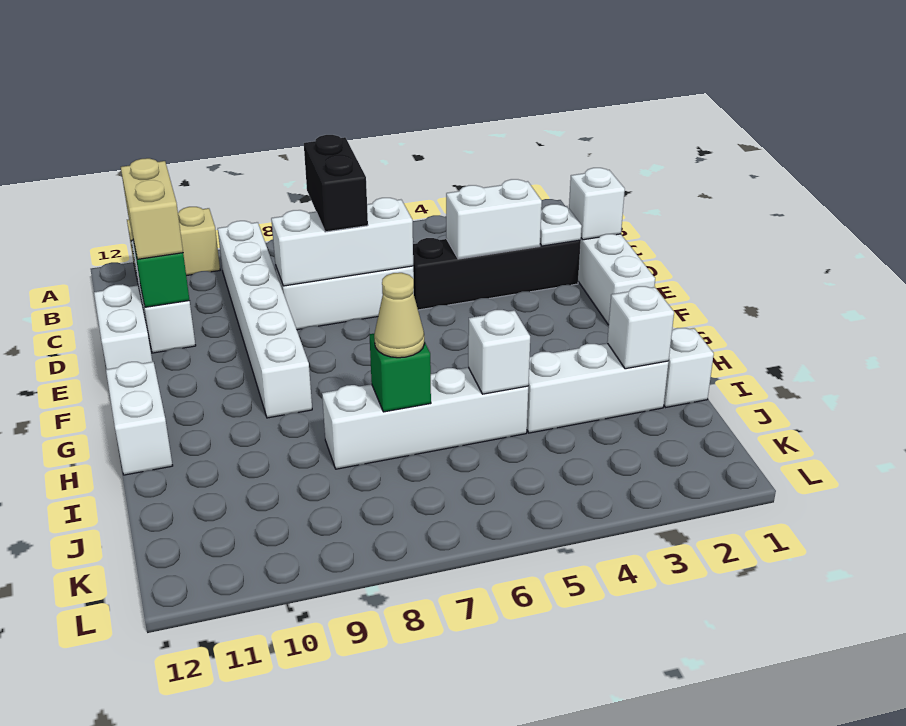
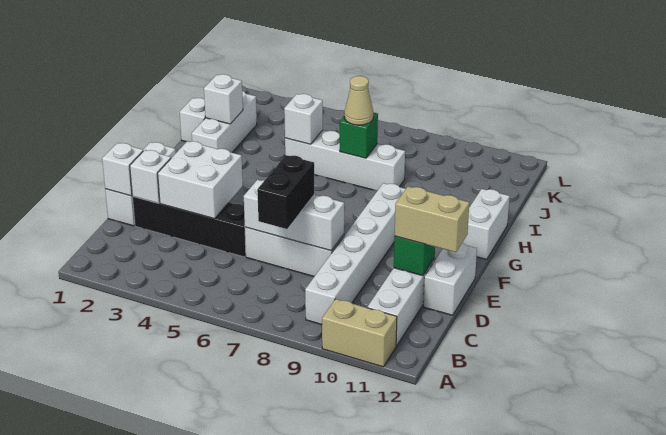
tan 1x2 brick [121,158,183,259] -> tan 1x2 brick turned to [394,187,469,252]
white 1x1 plate [540,204,582,246] -> white 1x1 brick [130,150,171,203]
white 1x2 brick [446,179,542,259] -> white 2x2 brick [158,141,243,219]
white 1x3 brick [527,343,669,433] -> white 1x3 brick turned to [192,91,257,153]

